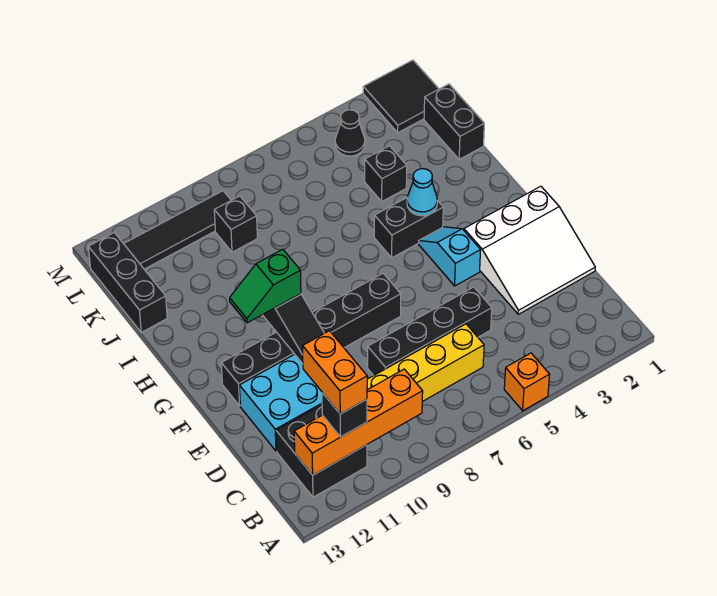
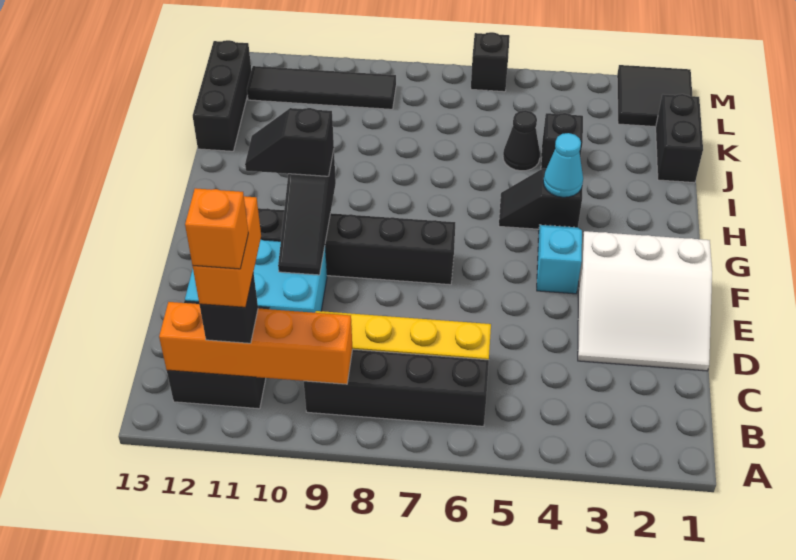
orange 1x1 brick [504,353,550,411] -> orange 1x1 brick moved to [185,188,248,269]
black 1x4 brick [368,287,492,376] -> black 1x4 brick moved to [304,349,489,426]
green 1x2 slope [230,249,301,323] -> black 1x2 slope [245,108,334,176]
black 1x2 brick [374,198,443,258] -> black 1x2 slope [499,168,582,229]
black 1x1 brick [214,196,257,252] -> black 1x1 brick moved to [471,32,510,92]
black 1x1 cone [335,110,365,156] -> black 1x1 cone moved to [503,110,540,171]

